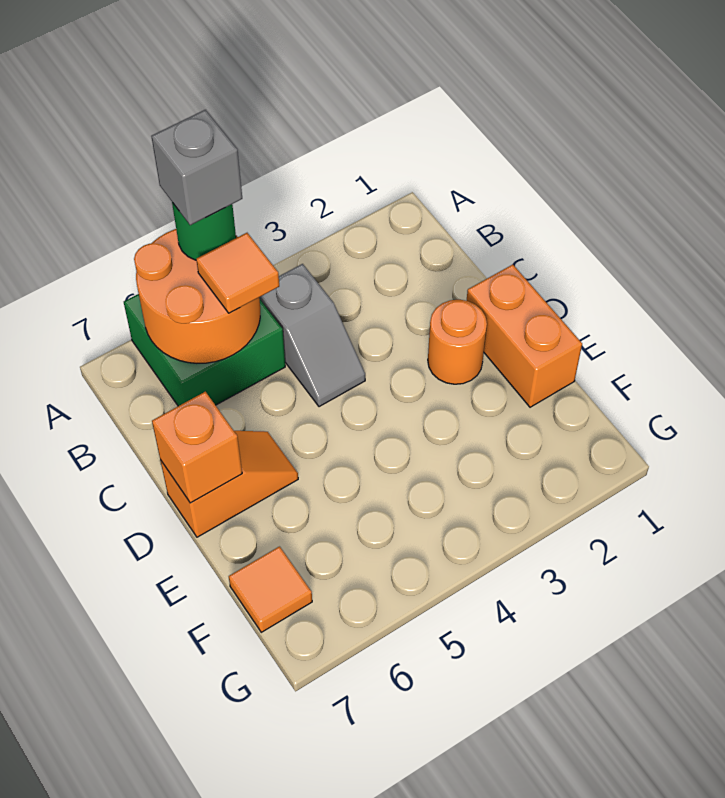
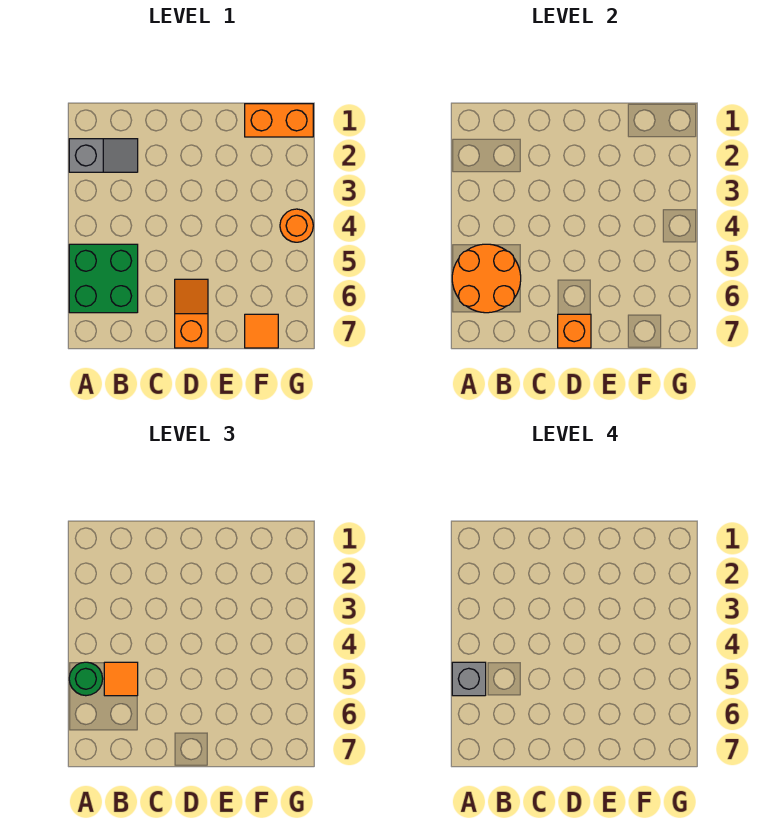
grey 1x2 slope [259,264,365,407] -> grey 1x2 slope moved to [69,139,138,172]
orange 1x2 brick [467,265,582,407] -> orange 1x2 brick moved to [245,104,313,137]
orange 1x1 round brick [428,300,487,384] -> orange 1x1 round brick moved to [280,209,313,242]

